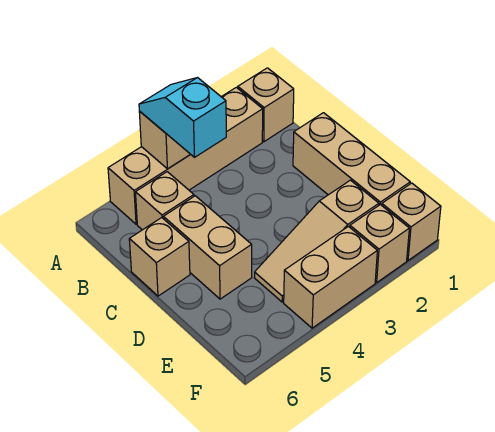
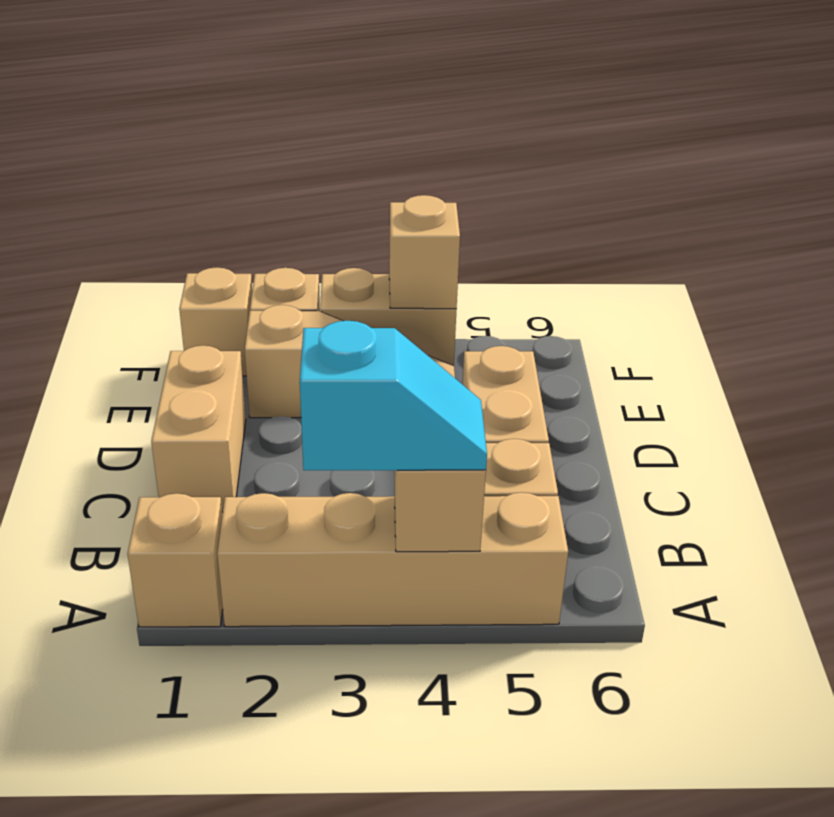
cyan 1x2 slope [139,78,226,157] -> cyan 1x2 slope turned to [300,321,487,470]
tan 1x3 brick [293,113,410,205] -> tan 1x2 brick [151,346,246,512]
tan 1x1 brick [129,218,190,296] -> tan 1x1 brick moved to [389,195,460,309]

